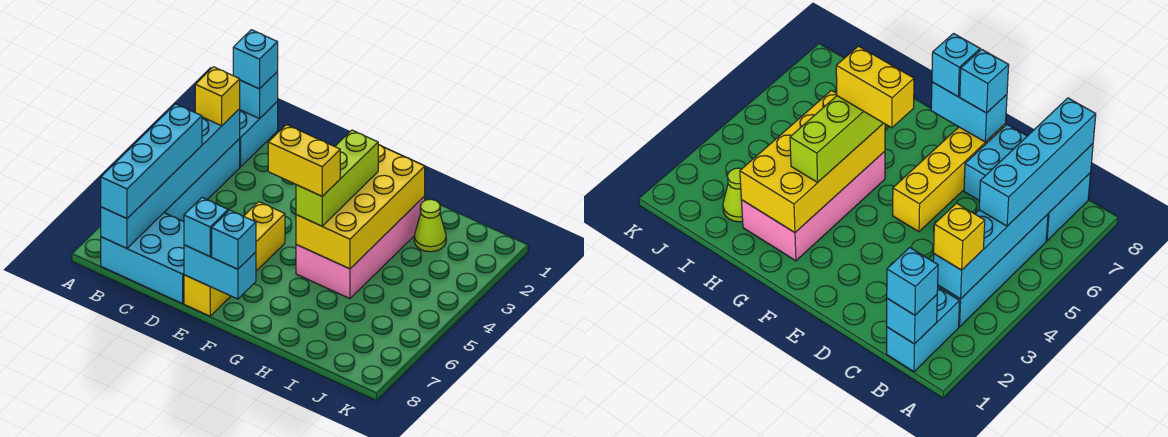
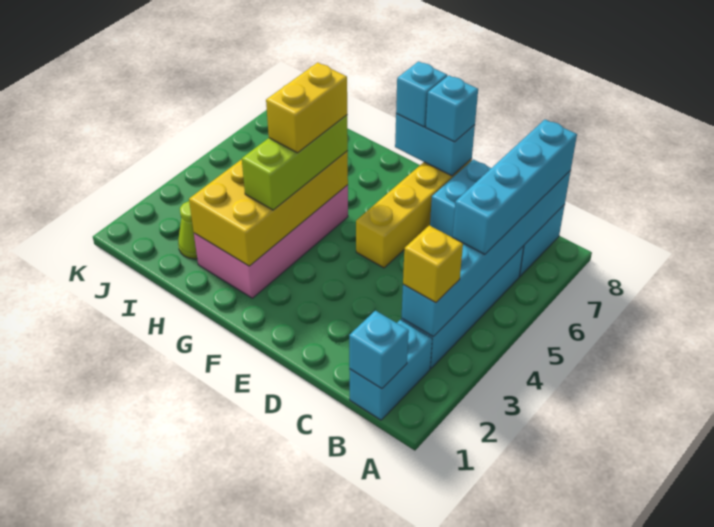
cyan 1x1 brick [233,30,278,89] -> none
yellow 1x2 brick [268,125,340,196] -> yellow 1x2 brick turned to [266,62,347,153]

